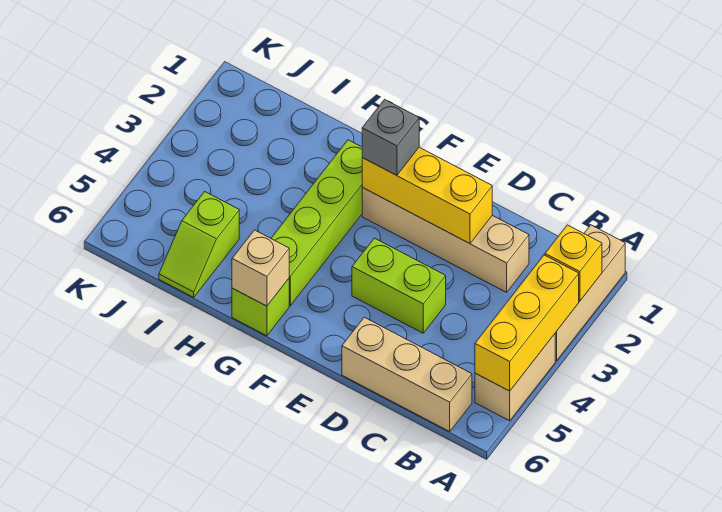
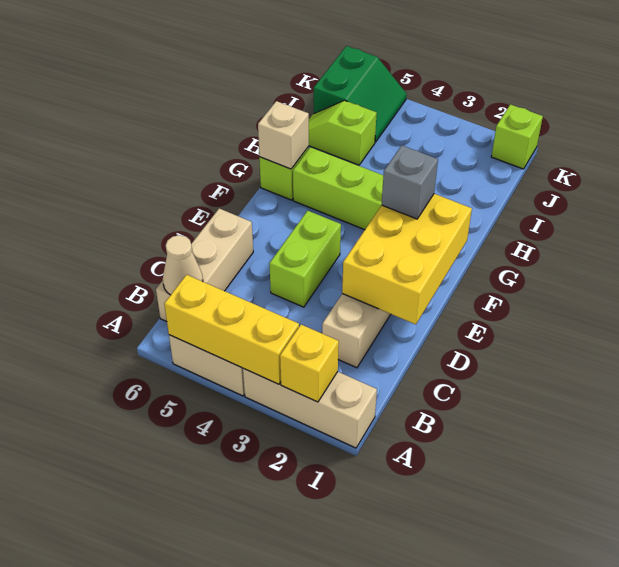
none -> tan 1x1 cone [163,235,203,295]
yellow 1x3 brick [362,147,492,244] -> yellow 2x3 brick [342,194,472,324]
none -> green 2x2 slope [314,46,407,142]
none -> lime 1x1 brick [491,104,543,169]

